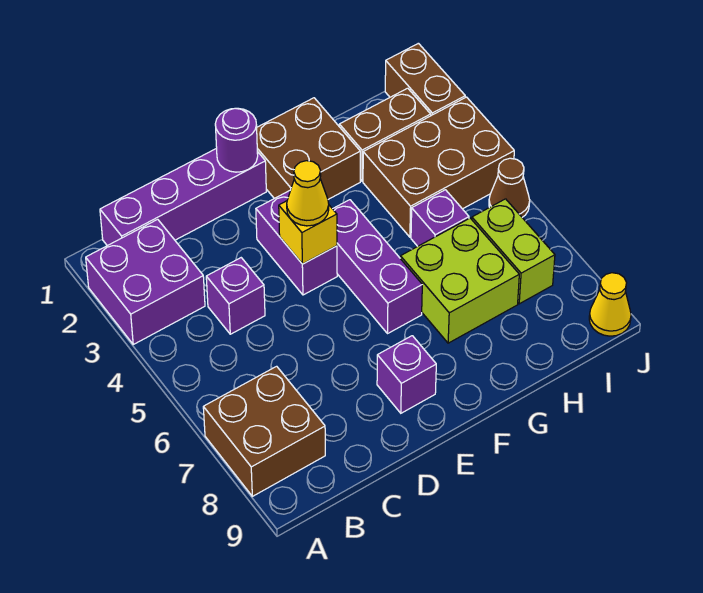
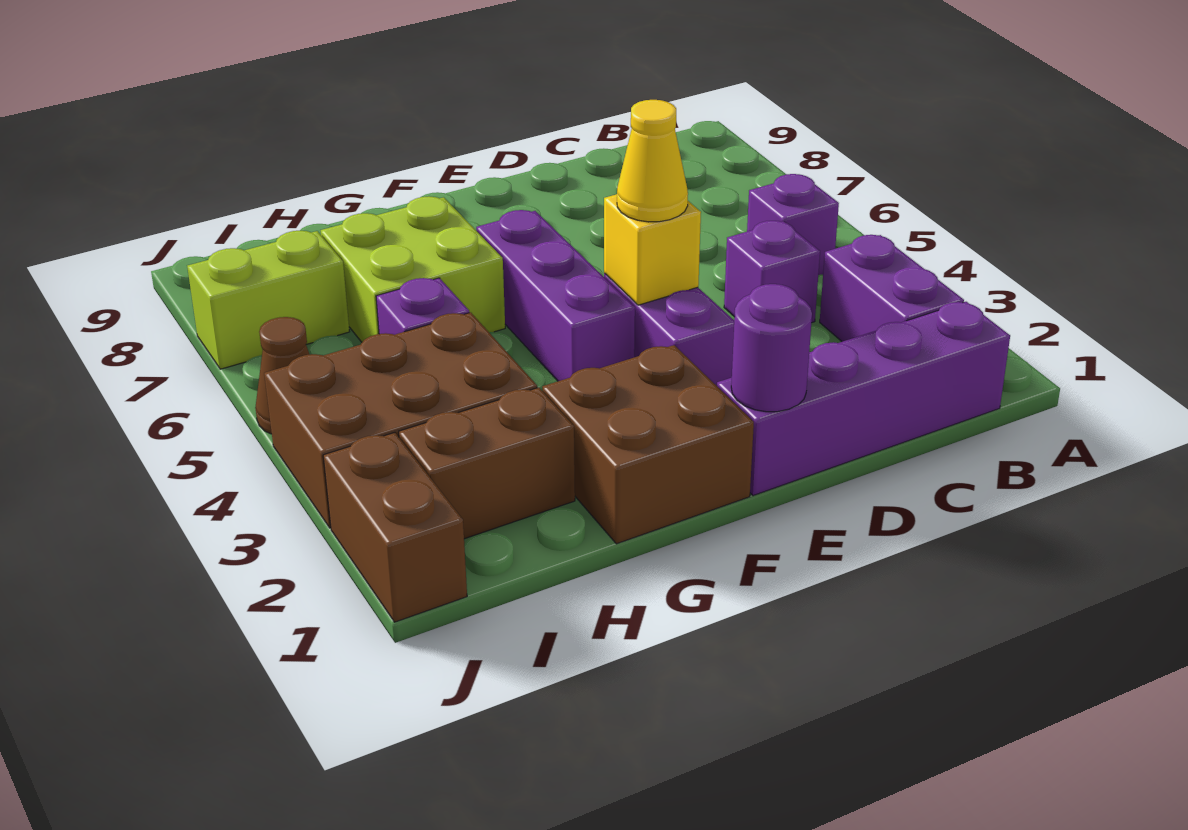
purple 2x2 brick [86,219,205,344] -> purple 1x2 brick [820,235,964,342]
brown 2x2 brick [203,366,325,496] -> none
purple 1x1 brick [377,336,436,413] -> purple 1x1 brick moved to [747,174,839,275]
lime 1x2 brick [472,199,555,304] -> lime 1x2 brick turned to [187,231,350,369]
yellow 1x1 cone [589,273,631,336] -> none

